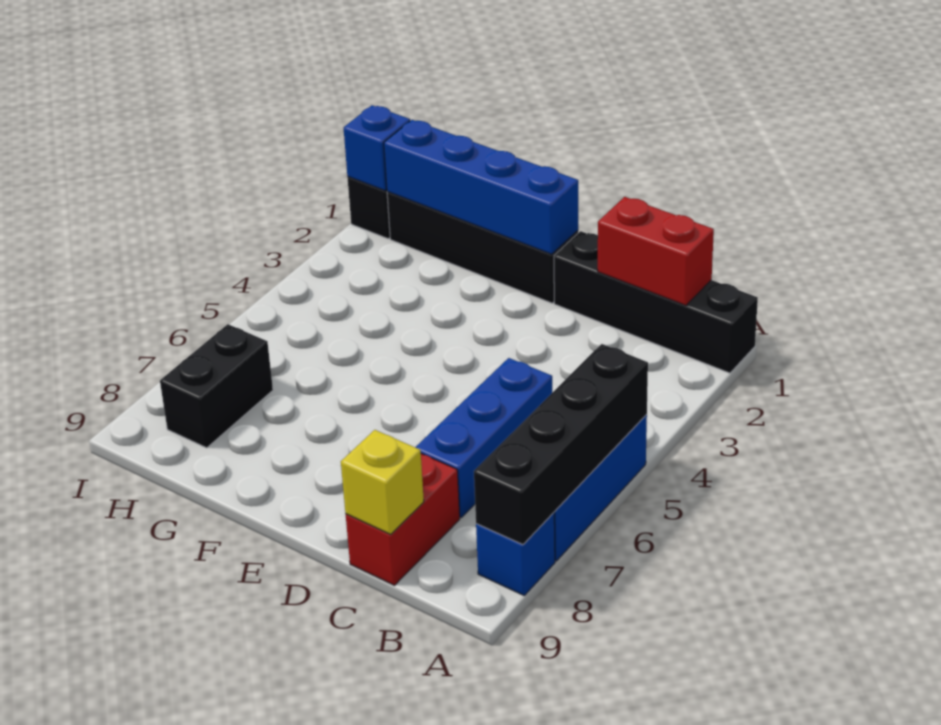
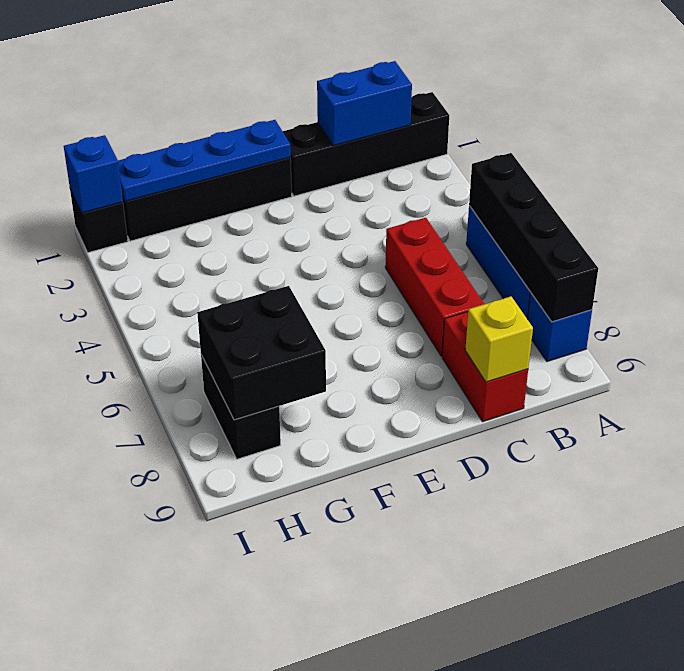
red 1x2 brick [598,197,714,306] -> blue 1x2 brick [317,61,412,146]
blue 1x3 brick [415,358,552,517] -> red 1x3 brick [385,218,484,356]
blue 1x4 brick [384,120,578,254] -> blue 1x4 plate [118,120,291,201]
none -> black 2x2 brick [197,286,326,420]

